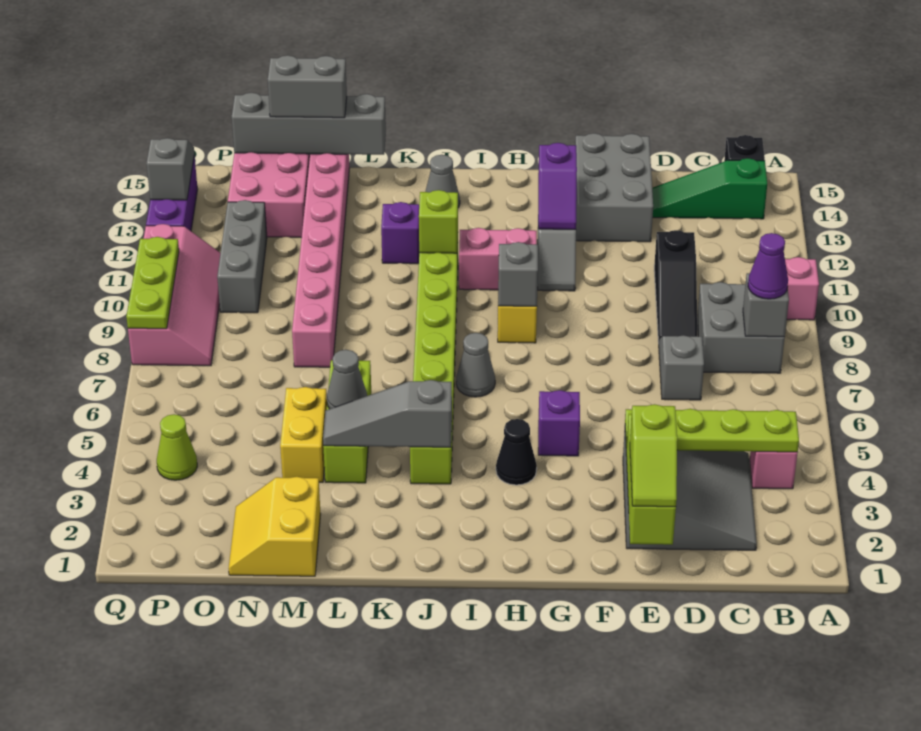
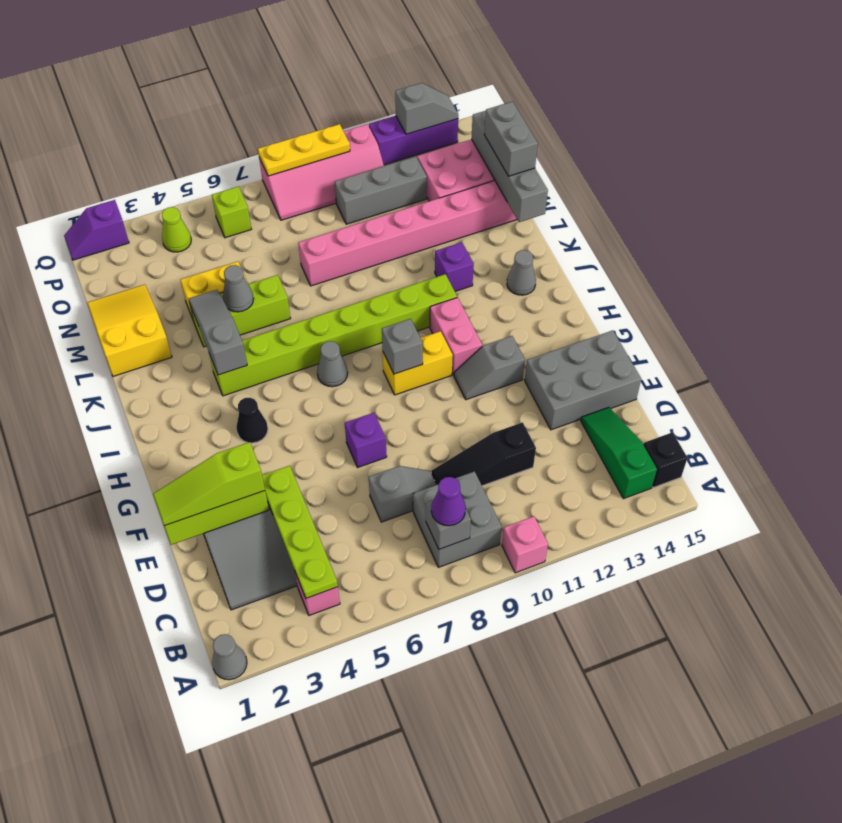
none -> grey 1x1 cone [212,634,247,680]
lime 1x2 slope [630,404,677,507] -> lime 1x3 slope [153,442,265,526]
purple 1x1 brick [538,390,580,456] -> purple 1x1 brick moved to [345,413,387,468]
purple 1x2 slope [538,143,577,229] -> purple 1x2 slope moved to [64,200,129,260]
lime 1x1 brick [419,190,458,253] -> lime 1x1 brick moved to [212,186,251,238]
yellow 2x2 slope [229,477,321,576] -> yellow 2x3 slope [87,285,172,376]
lime 1x3 plate [126,237,179,329] -> yellow 1x3 plate [258,124,350,176]

